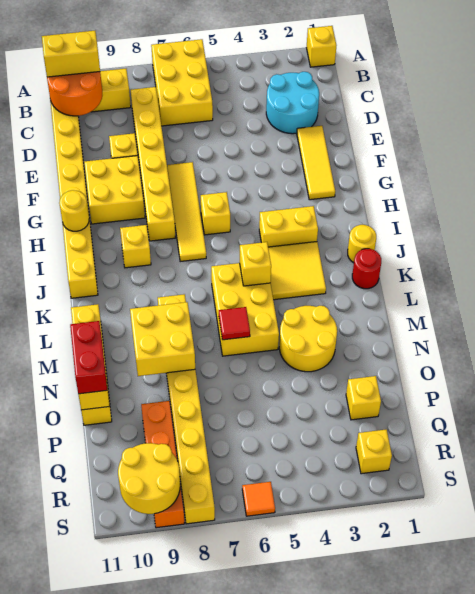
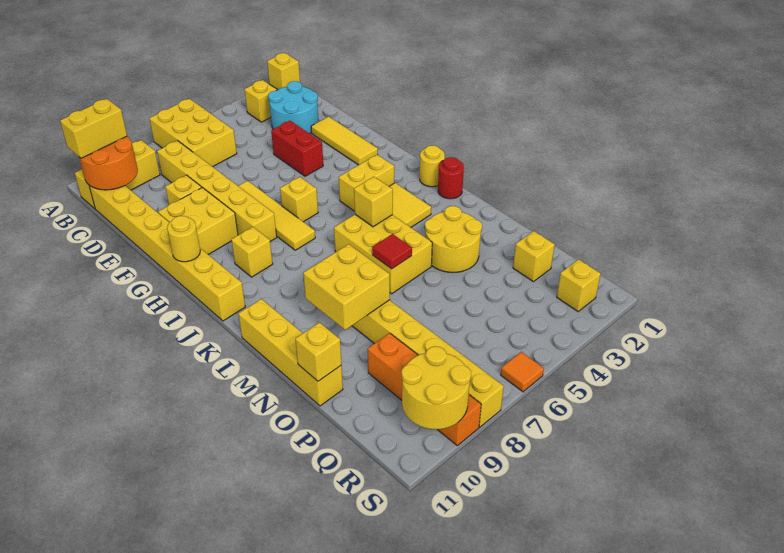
none -> yellow 1x1 brick [244,80,277,122]
red 1x2 brick [70,321,107,394] -> red 1x2 brick moved to [271,121,323,176]

